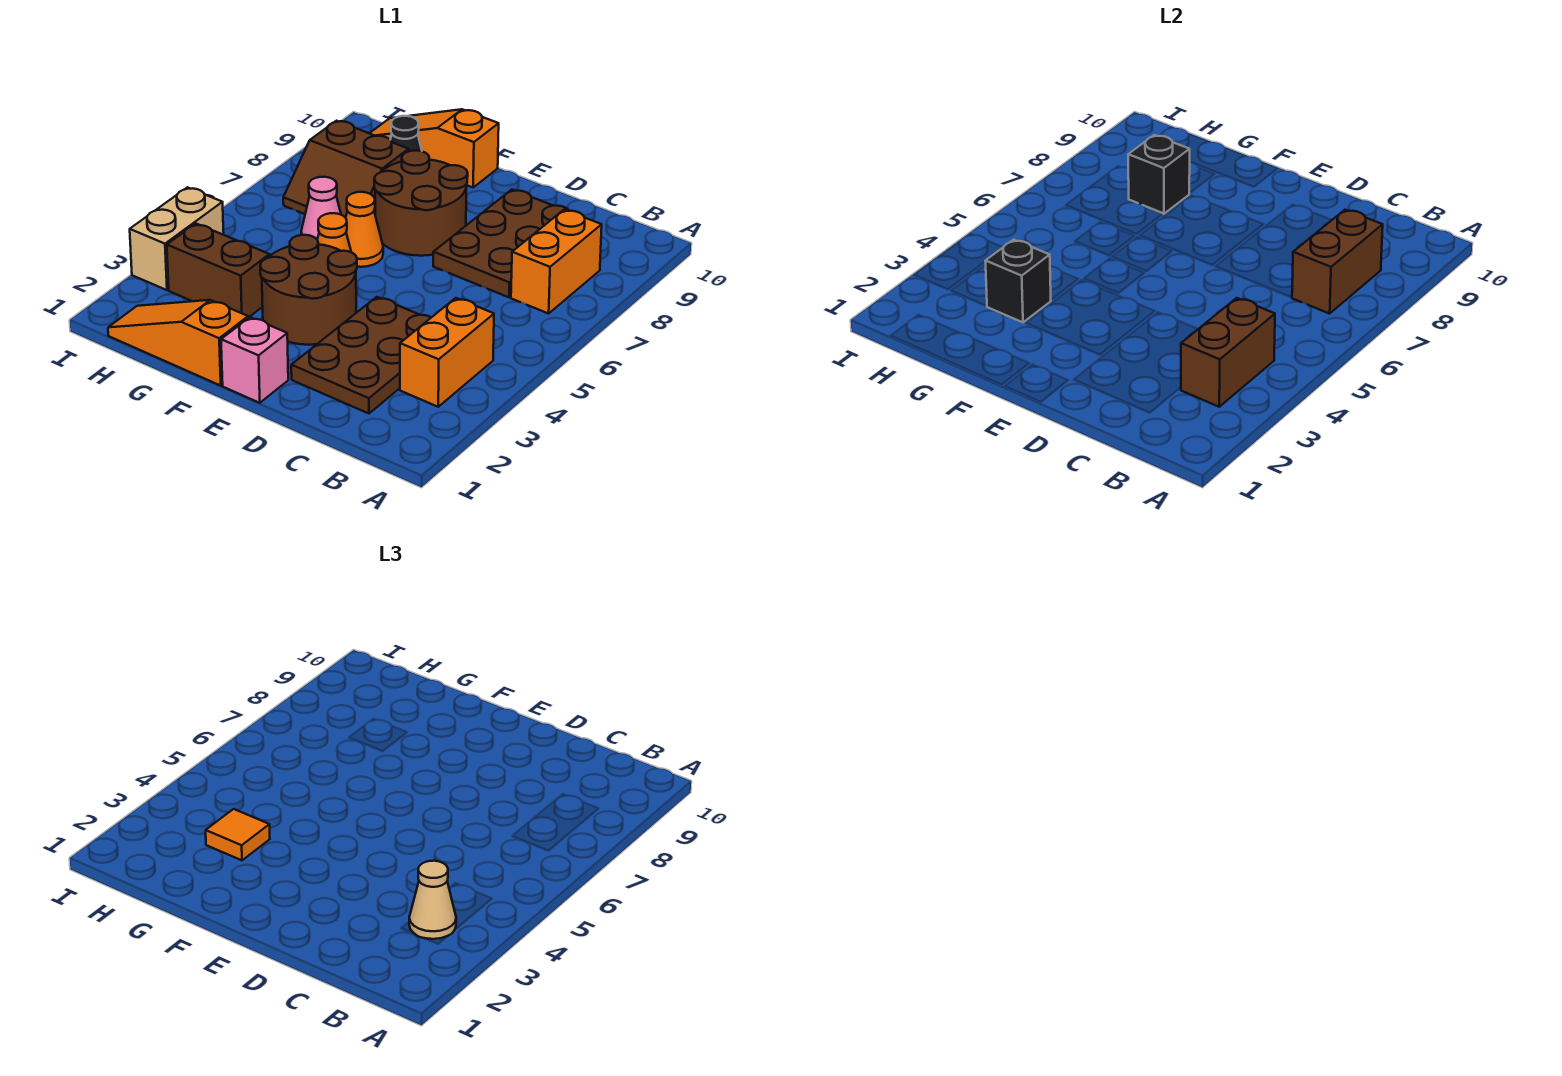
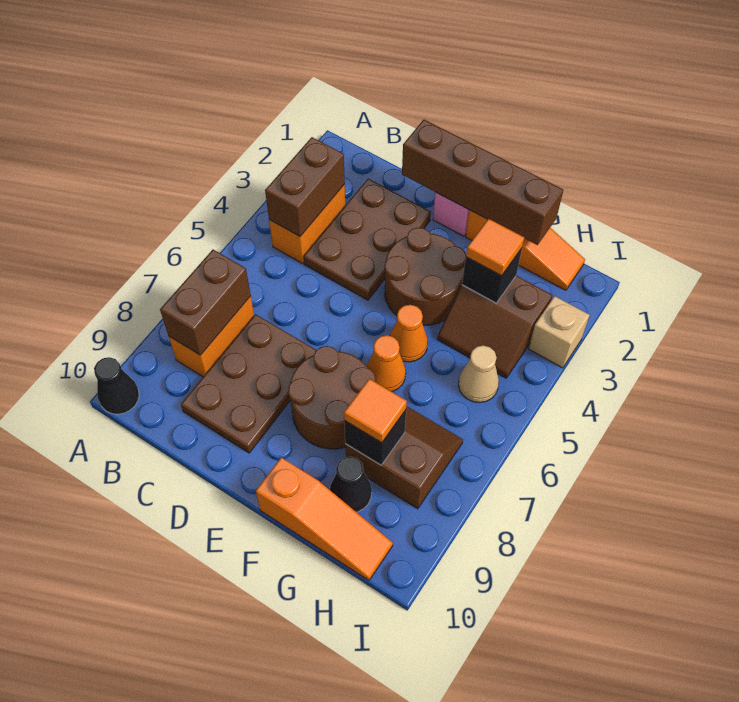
none -> black 1x1 cone [94,357,139,414]
tan 1x1 cone [409,861,456,939] -> tan 1x1 cone moved to [459,345,499,403]
none -> brown 1x4 brick [402,120,563,245]
pink 1x1 cone [301,177,341,239] -> none
none -> orange 1x1 tile [344,379,407,443]
tan 1x2 brick [130,187,224,290] -> tan 1x1 brick [529,296,589,368]

